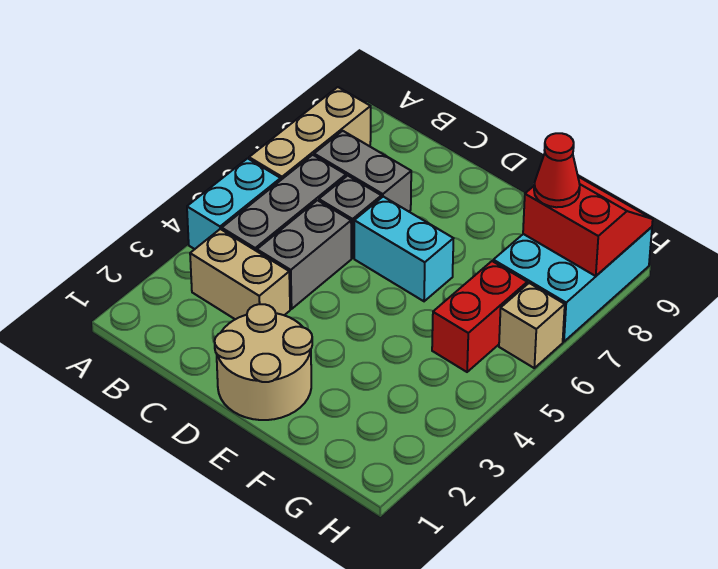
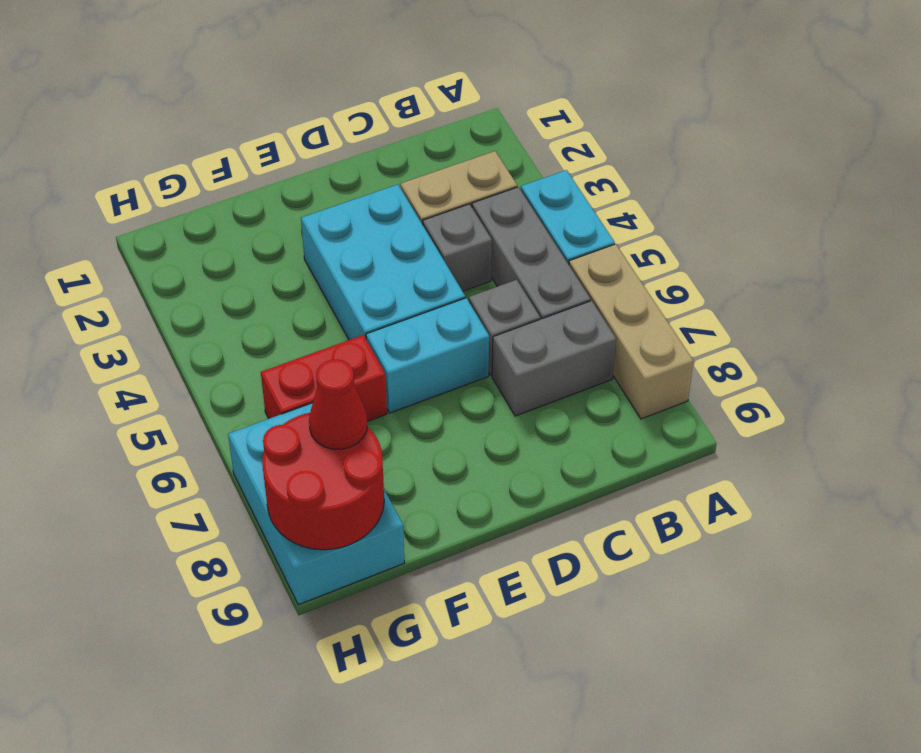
grey 1x2 brick [257,200,351,309] -> grey 1x1 brick [423,204,492,291]
tan 2x2 round brick [215,304,312,420] -> none
none -> cyan 2x3 brick [301,184,465,340]
red 1x2 brick [432,261,527,372] -> red 1x2 brick turned to [261,335,387,422]
red 2x2 slope [523,177,653,276] -> red 2x2 round brick [262,413,384,550]
tan 1x1 brick [499,283,565,368] -> none

